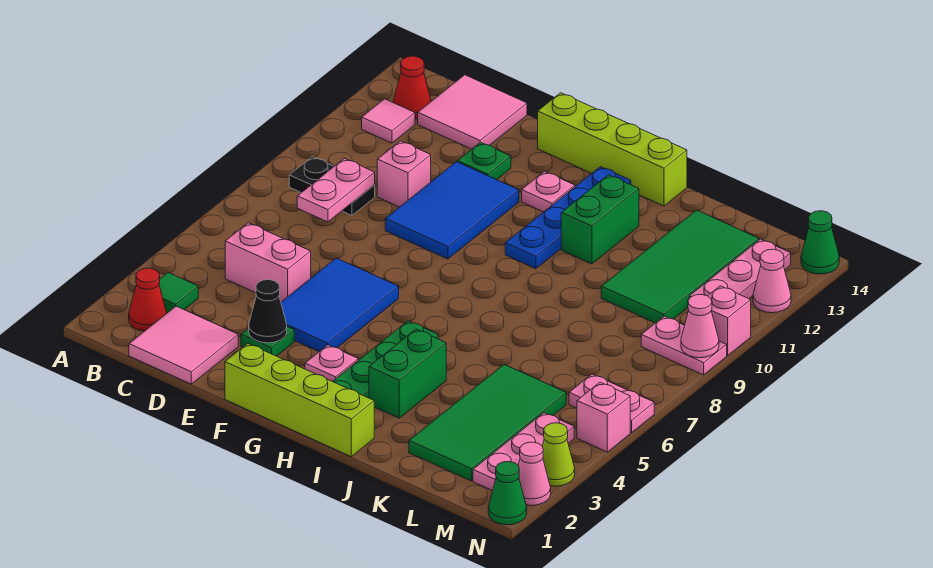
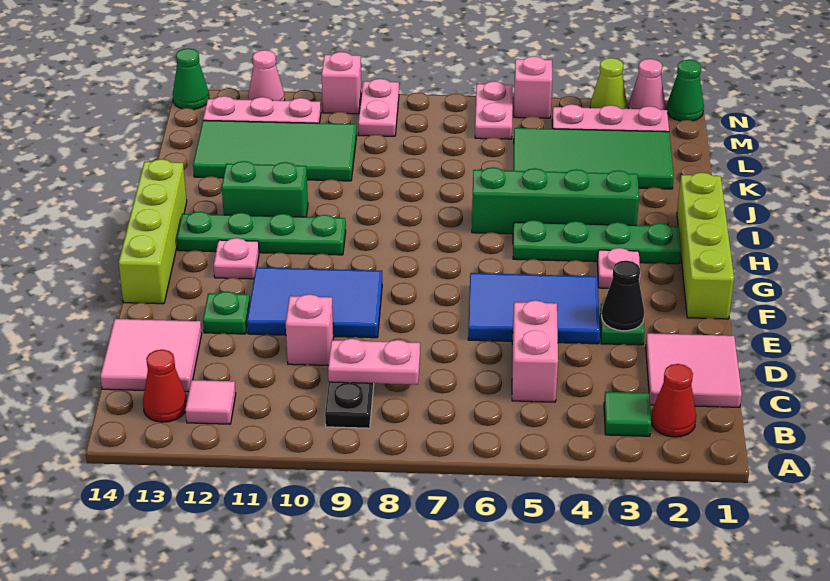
blue 1x4 plate [505,167,631,269] -> green 1x4 plate [177,212,346,255]
green 1x2 brick [369,329,446,418] -> green 1x4 brick [472,167,639,234]
pink 1x1 cone [681,294,719,358] -> none

